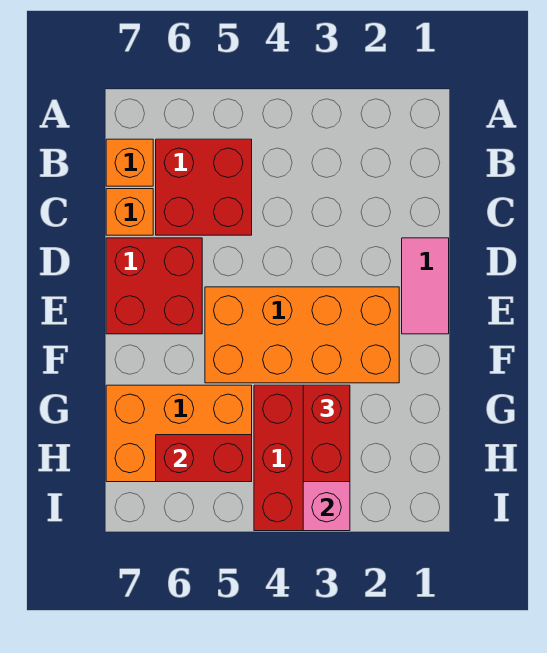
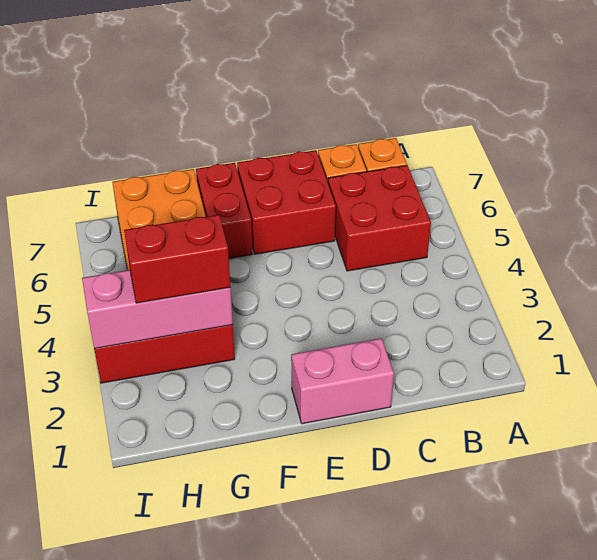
pink 1x2 tile [402,238,449,334] -> pink 1x2 brick [291,338,394,424]
orange 2x4 brick [205,287,399,383] -> none
red 1x2 brick [156,435,252,482] -> red 1x2 brick moved to [196,163,252,259]

